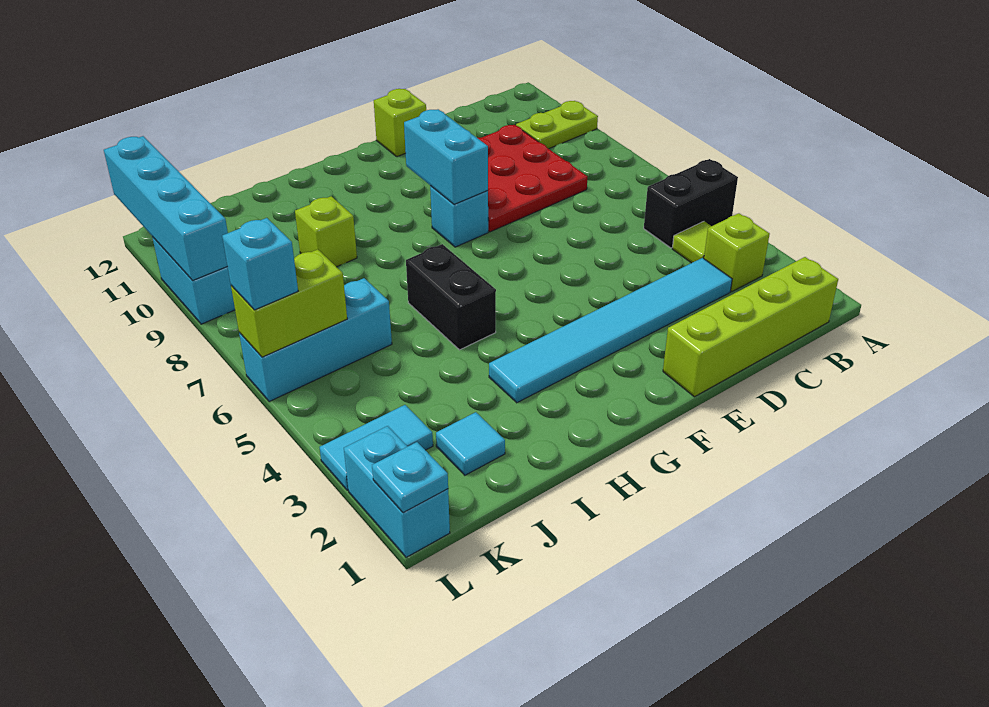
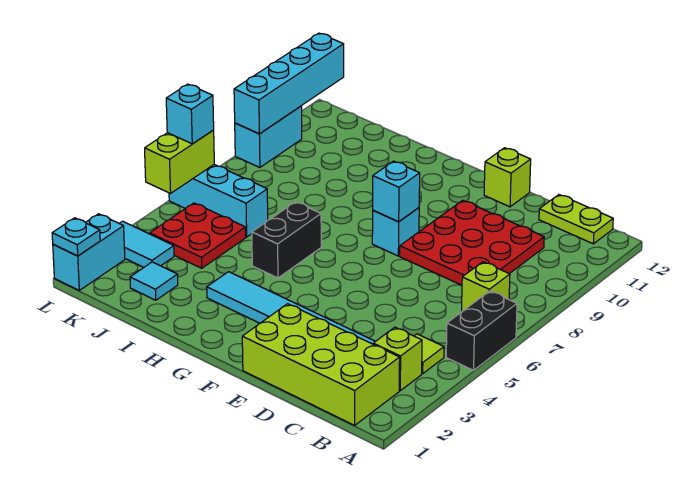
black 1x2 brick [644,159,738,248] -> black 1x2 brick turned to [446,291,517,370]
lime 1x2 plate [516,101,598,149] -> lime 1x2 plate moved to [539,195,613,244]
lime 1x4 brick [663,257,838,397] -> lime 2x4 brick [242,304,400,425]
cyan 1x2 brick [404,109,488,204] -> cyan 1x1 brick [373,161,420,222]
lime 1x1 brick [295,196,357,267] -> lime 1x1 brick moved to [462,262,510,311]
none -> red 2x2 plate [150,203,246,268]
lime 1x2 brick [231,249,347,357] -> lime 1x2 brick turned to [145,130,214,193]

